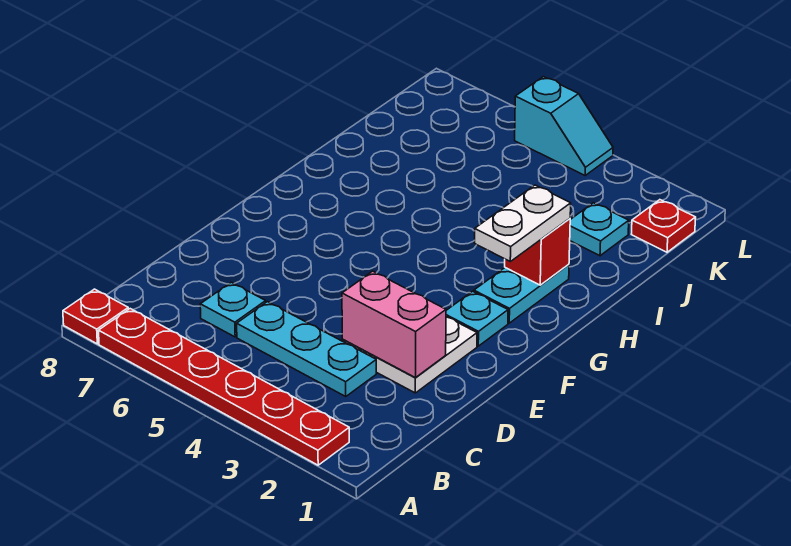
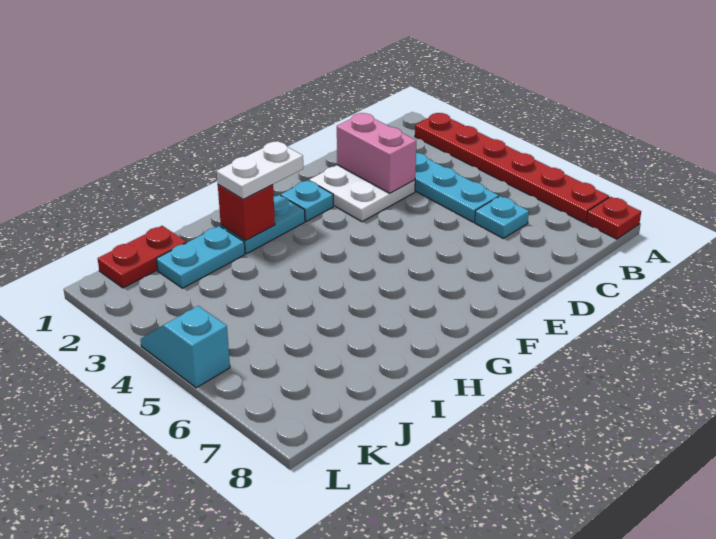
cyan 1x1 plate [570,203,629,256] -> cyan 1x2 plate [156,226,245,288]
red 1x1 plate [631,200,696,252] -> red 1x2 plate [98,226,186,288]

